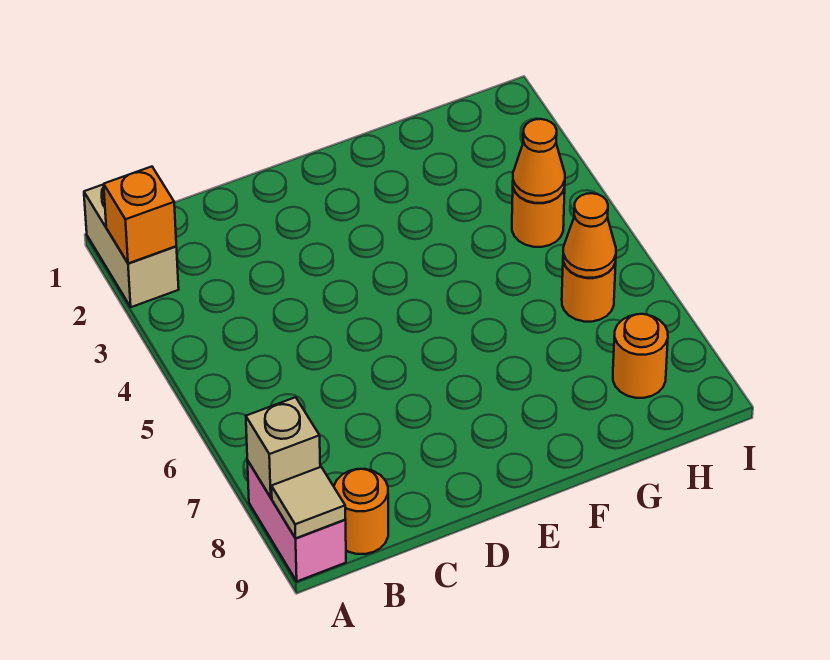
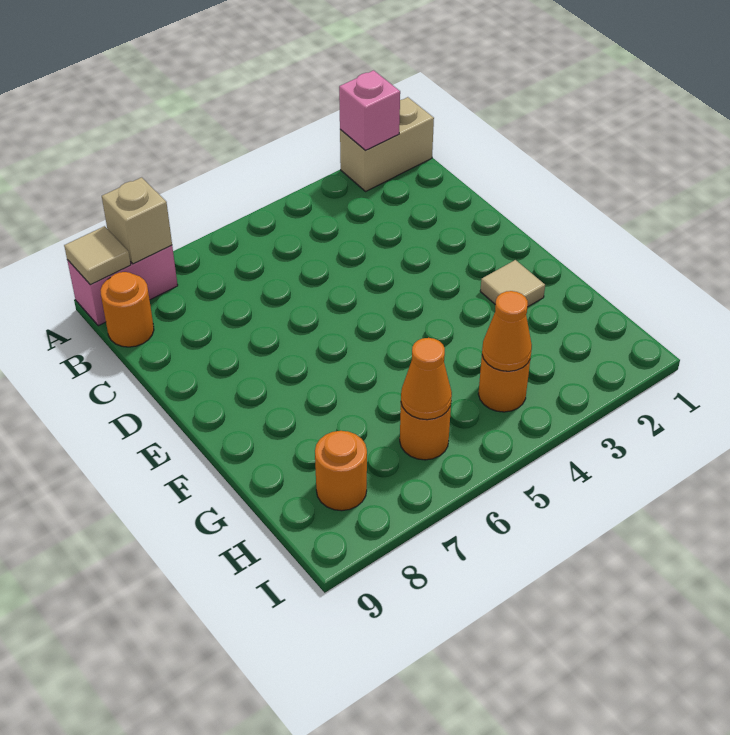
orange 1x1 brick [104,167,176,263] -> pink 1x1 brick [339,70,400,150]
none -> tan 1x1 tile [480,260,545,306]

